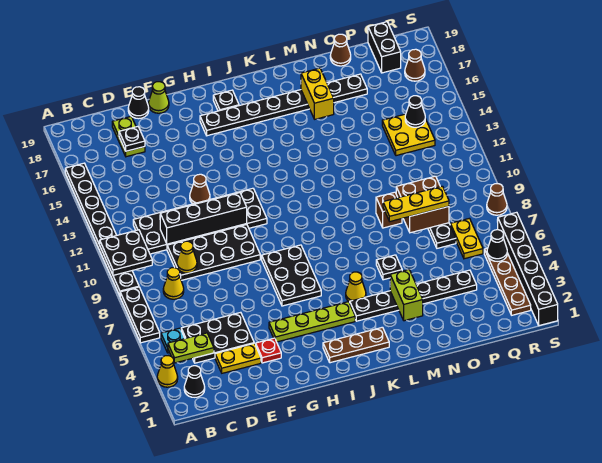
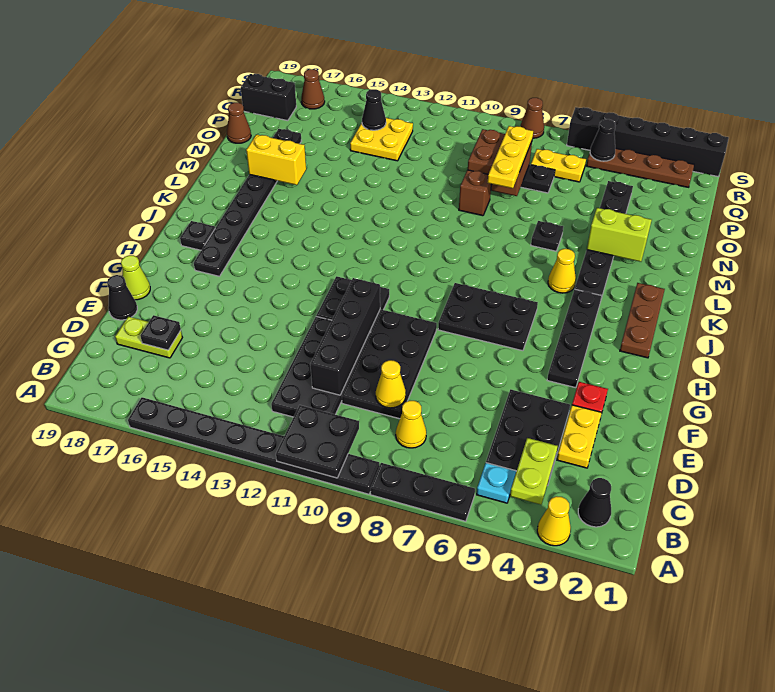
brown 1x1 cone [190,174,210,204] -> none
lime 1x4 plate [269,302,355,342] -> black 1x4 plate [547,289,602,388]

